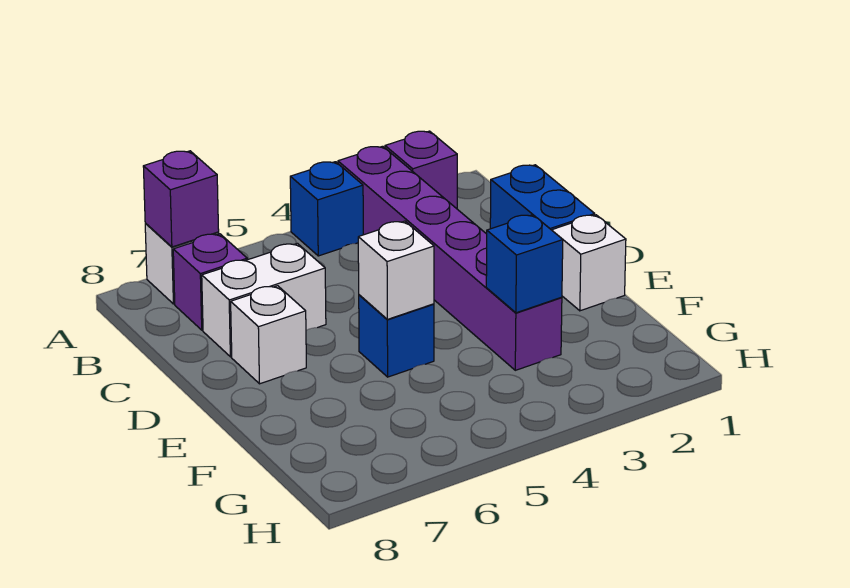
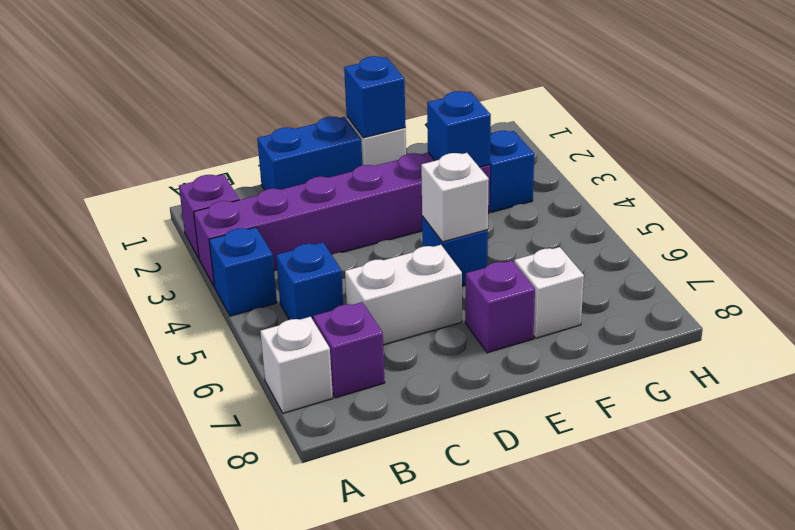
purple 1x1 brick [143,151,219,247] -> purple 1x1 brick moved to [465,260,535,353]
none -> blue 1x1 brick [276,242,343,321]
white 1x2 brick [202,243,326,357] -> white 1x2 brick turned to [345,245,462,345]
white 1x1 brick [231,286,306,384] -> white 1x1 brick moved to [514,247,584,338]
none -> blue 1x1 brick [344,56,406,138]
none -> blue 1x1 brick [489,131,534,212]

